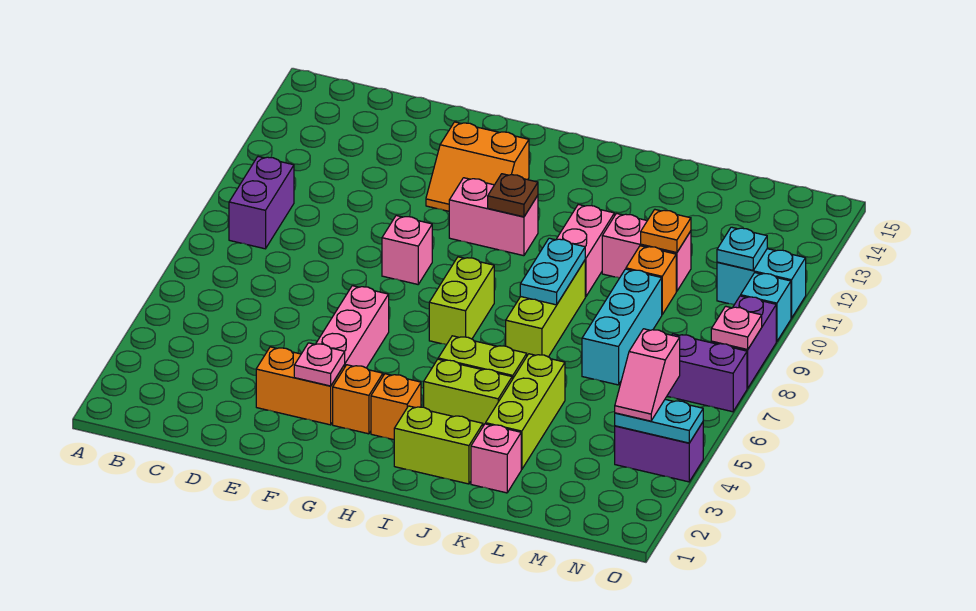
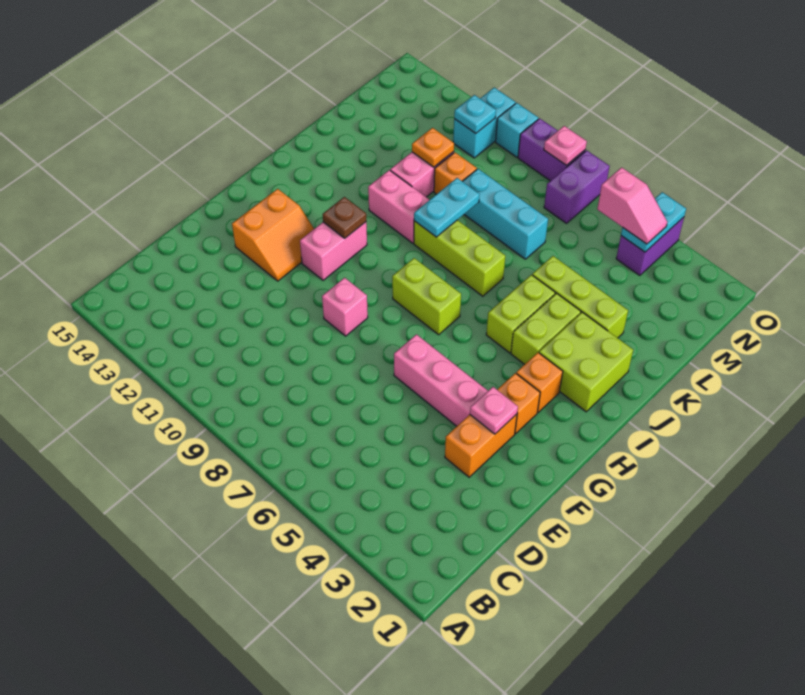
purple 1x2 brick [229,157,294,249] -> none
lime 1x2 brick [394,406,483,484] -> lime 2x2 brick [539,312,633,412]
cyan 1x2 plate [520,238,585,305] -> cyan 1x2 plate turned to [414,178,480,237]
pink 1x1 brick [471,424,521,493] -> none

